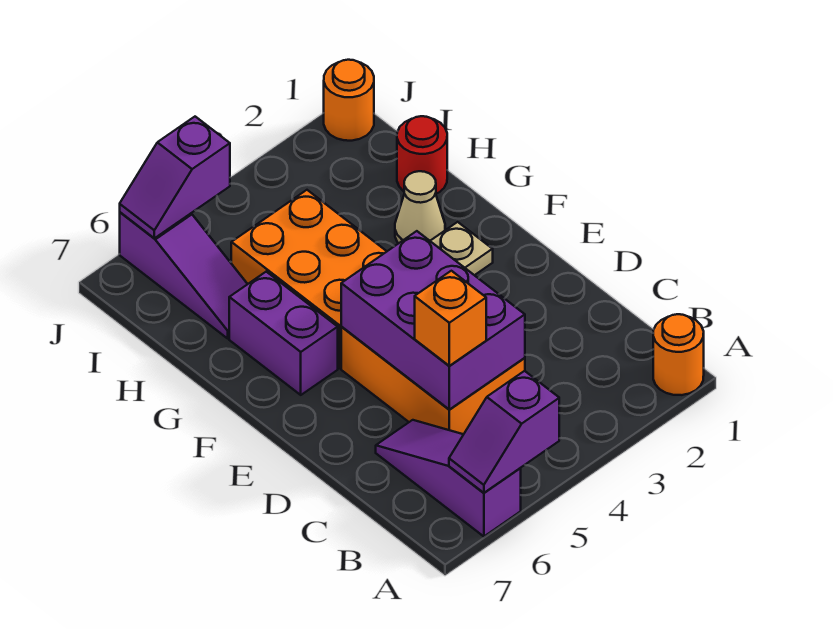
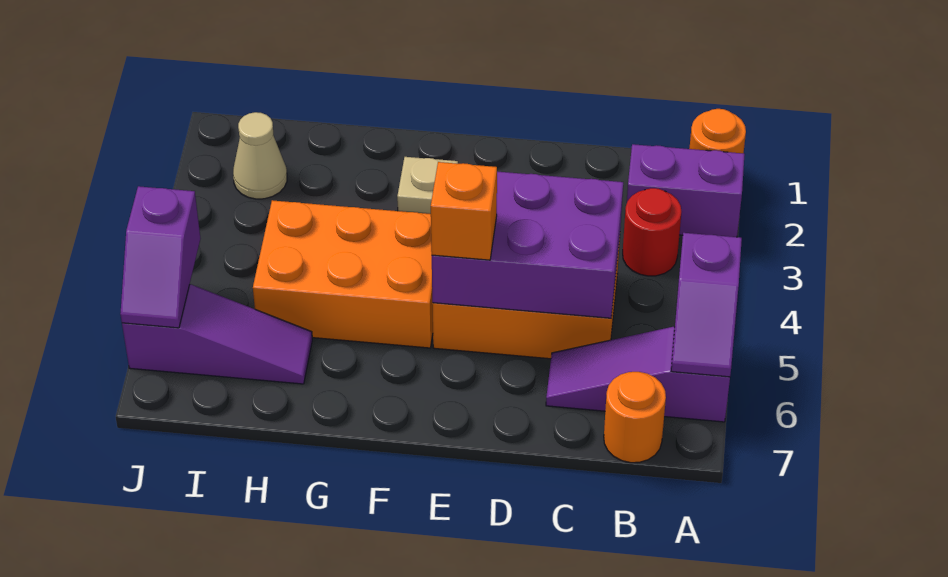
orange 1x1 brick [415,271,486,366] -> orange 1x1 brick moved to [431,162,497,260]
purple 1x2 brick [229,272,338,395] -> purple 1x2 brick moved to [627,144,745,237]
tan 1x1 cone [395,171,445,243] -> tan 1x1 cone moved to [233,112,287,199]
red 1x1 round brick [397,116,447,194] -> red 1x1 round brick moved to [623,188,681,276]
orange 1x1 round brick [324,60,374,141] -> orange 1x1 round brick moved to [604,372,666,463]

